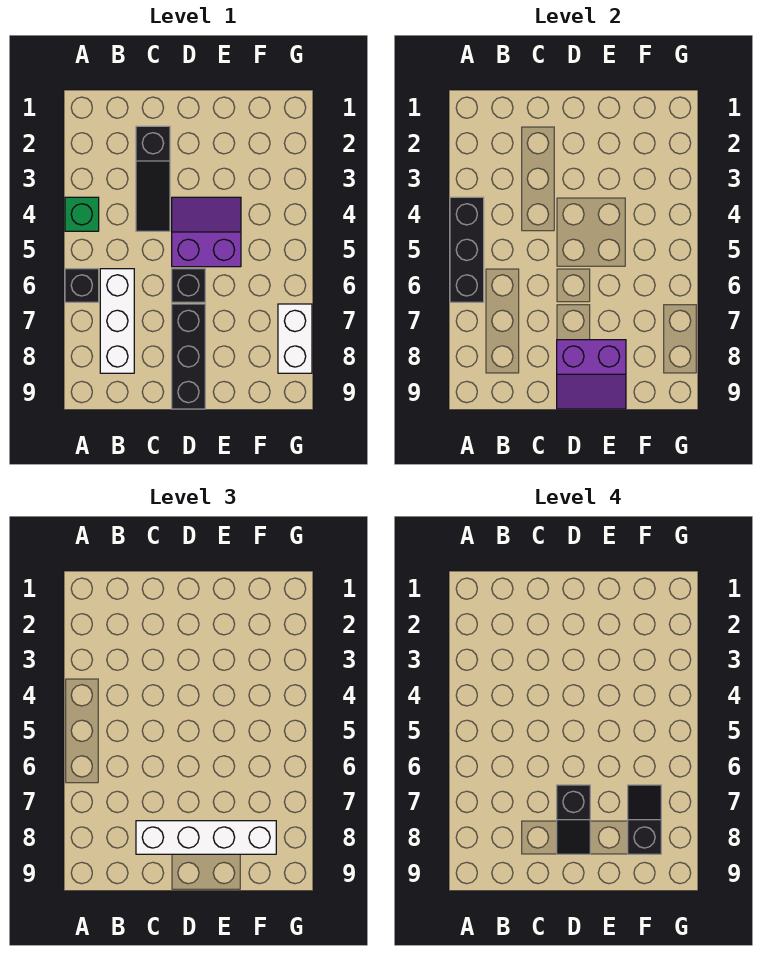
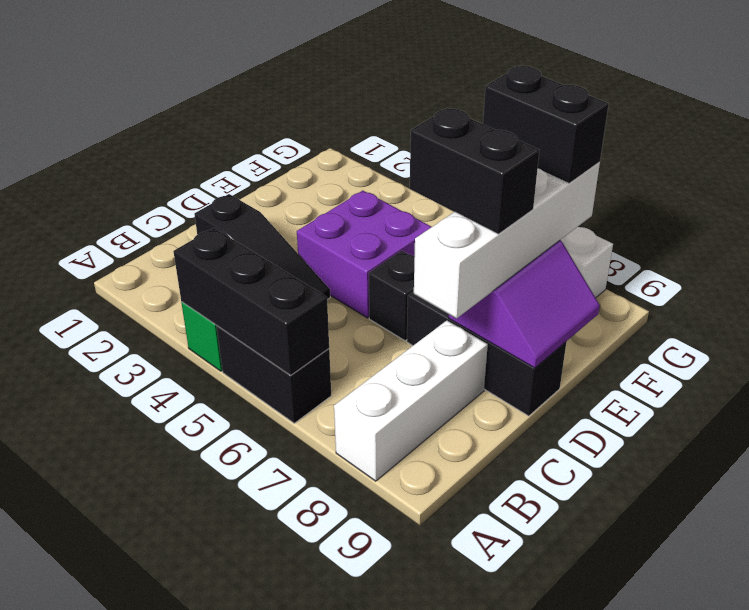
black 1x1 brick [65,269,99,302] -> black 1x2 brick [217,326,331,423]
white 1x3 brick [100,269,134,373] -> white 1x3 brick turned to [334,321,488,481]
purple 2x2 slope [172,197,241,267] -> purple 2x2 brick [297,191,431,318]
black 1x2 slope [557,785,590,854] -> black 1x2 brick [410,108,539,234]
black 1x2 slope [628,785,661,854] -> black 1x2 brick [483,66,609,183]

